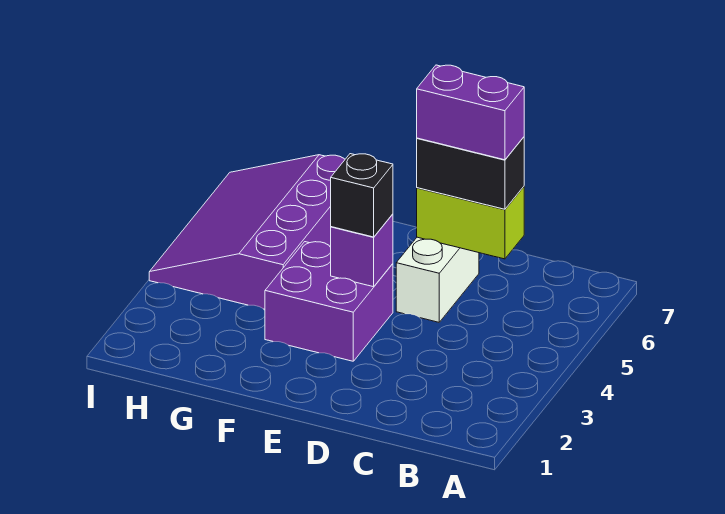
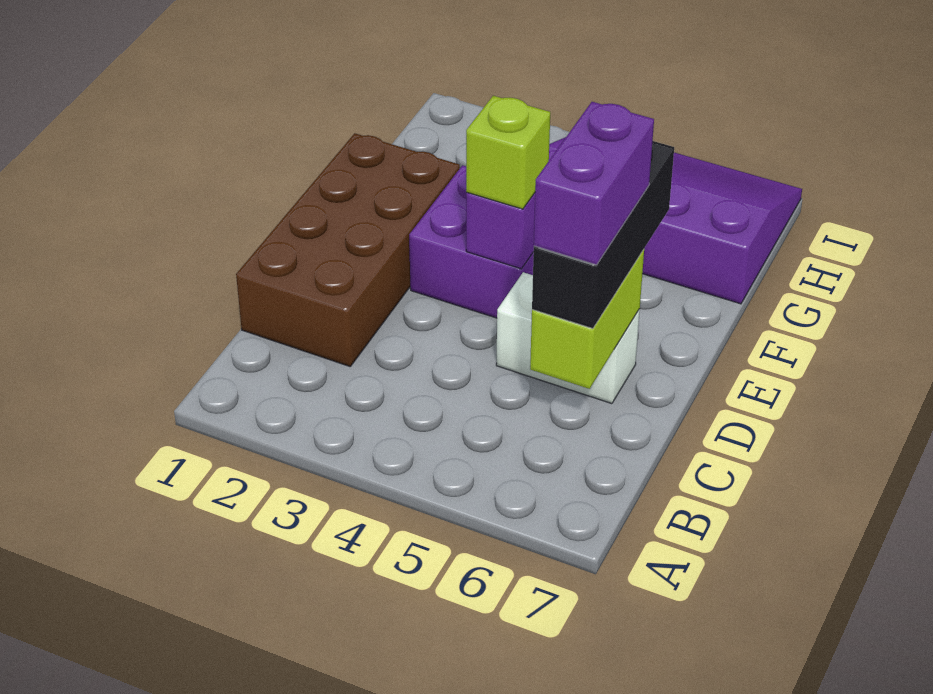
none -> brown 2x4 brick [236,133,460,366]
black 1x2 brick [417,137,524,209] -> black 1x3 brick [532,141,674,329]
black 1x1 brick [331,154,393,237] -> lime 1x1 brick [466,96,550,209]

